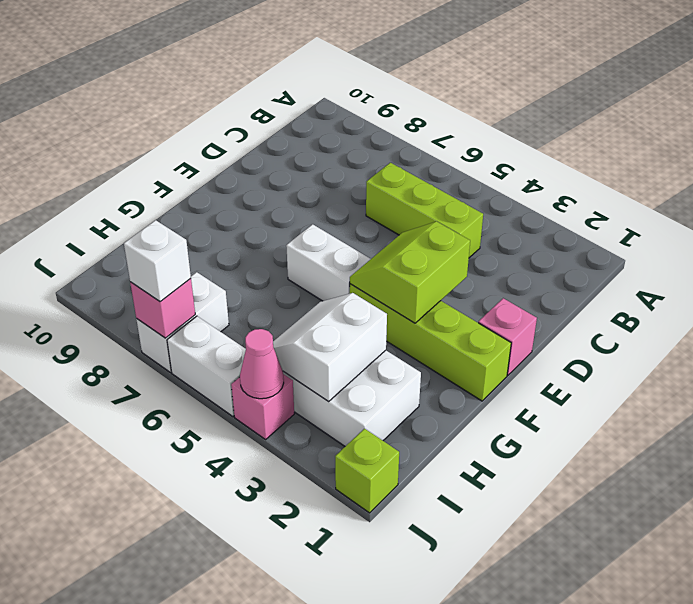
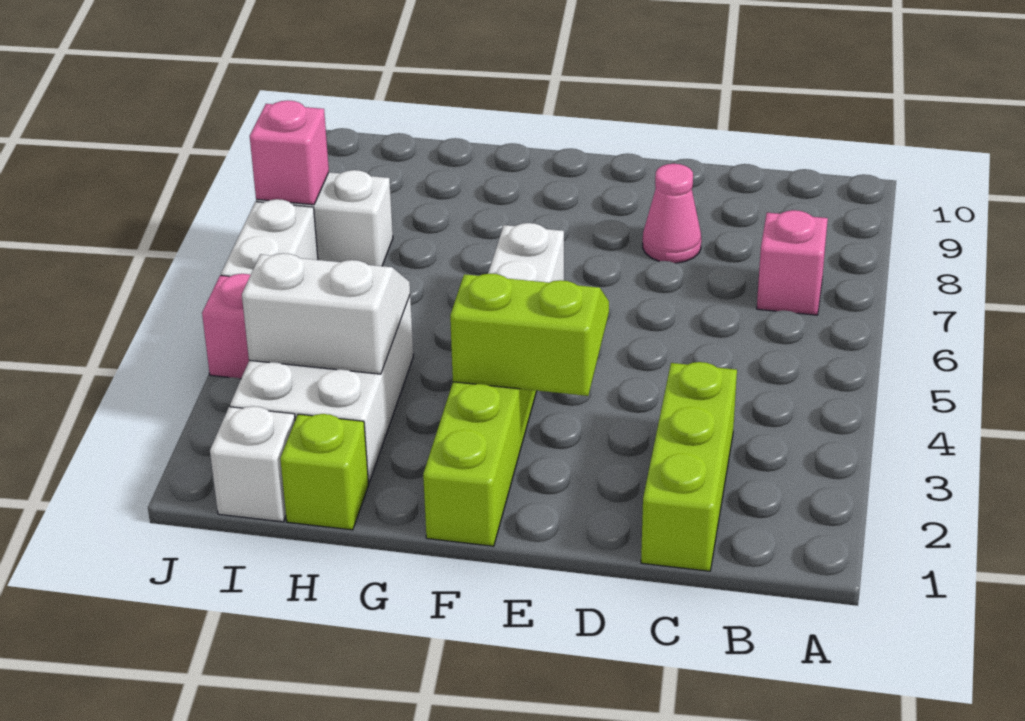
lime 1x3 brick [366,163,483,258] -> lime 1x3 brick moved to [641,362,737,571]
pink 1x1 brick [478,298,537,375] -> pink 1x1 brick moved to [757,210,828,315]
lime 1x1 brick [335,428,399,513] -> lime 1x1 brick moved to [280,414,369,530]
pink 1x1 cone [240,329,284,399] -> pink 1x1 cone moved to [643,164,701,263]
white 1x1 brick [124,220,191,302] -> white 1x1 brick moved to [210,406,295,522]

